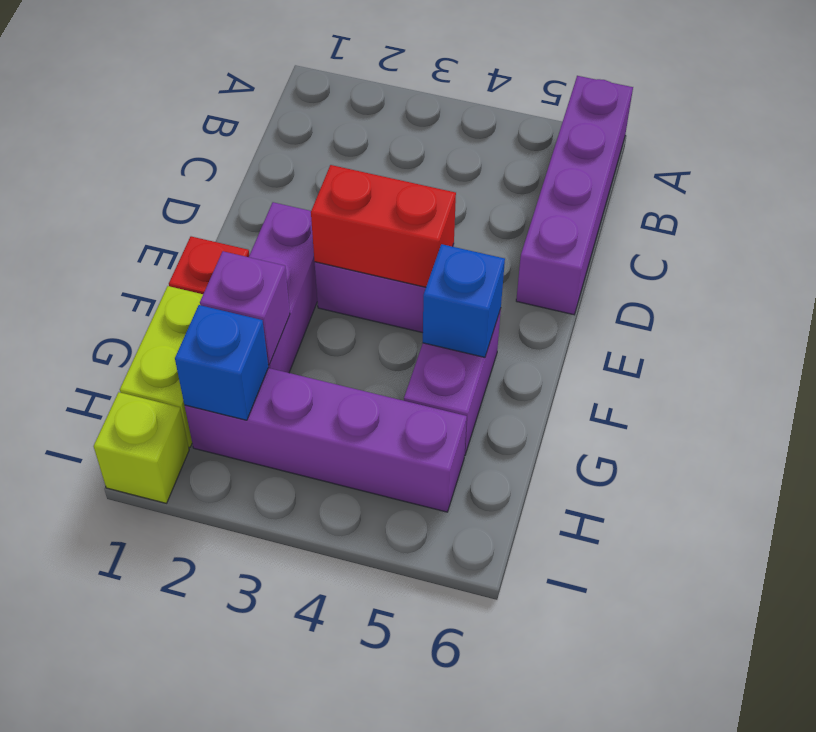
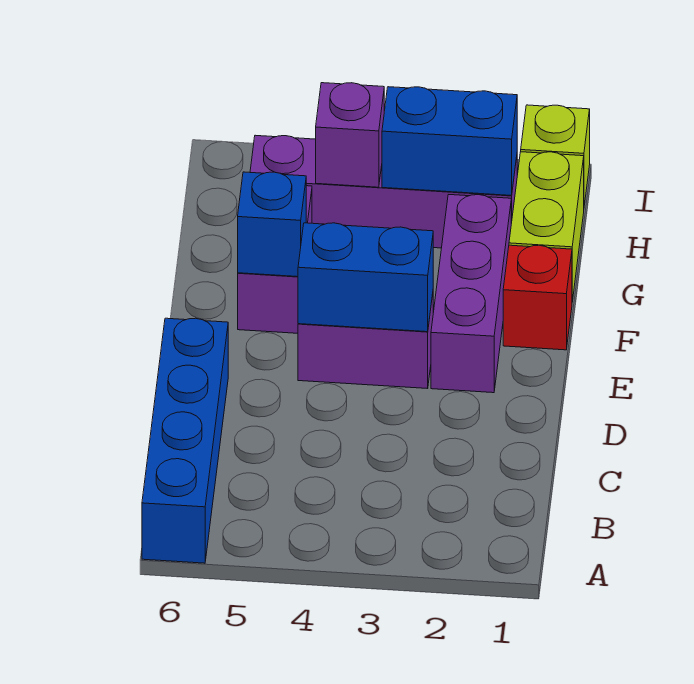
purple 1x4 brick [516,76,633,315] -> blue 1x4 brick [142,318,228,563]
red 1x2 brick [311,165,456,287] -> blue 1x2 brick [298,223,433,332]
purple 1x1 brick [200,251,290,365] -> purple 1x1 brick moved to [316,83,384,187]
blue 1x1 brick [175,305,268,420] -> blue 1x2 brick [382,87,517,196]

